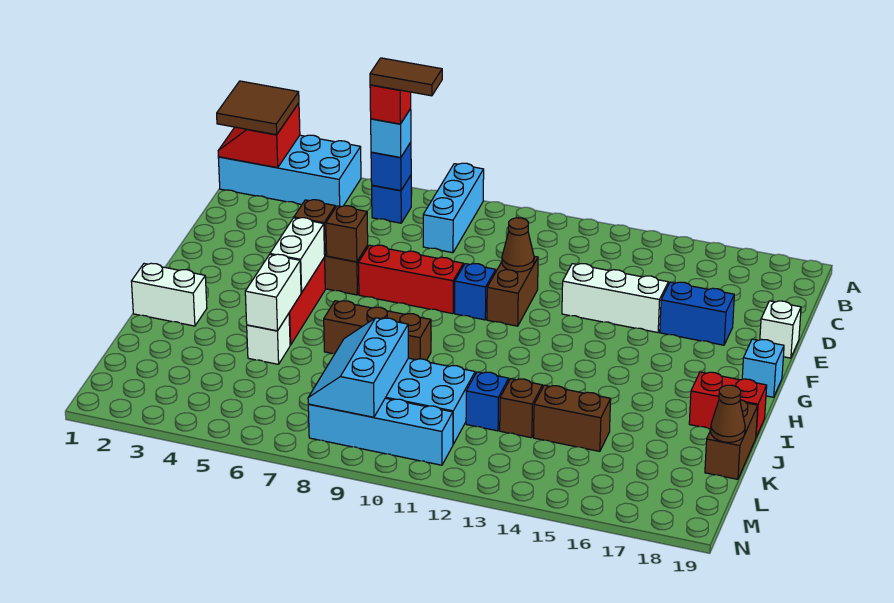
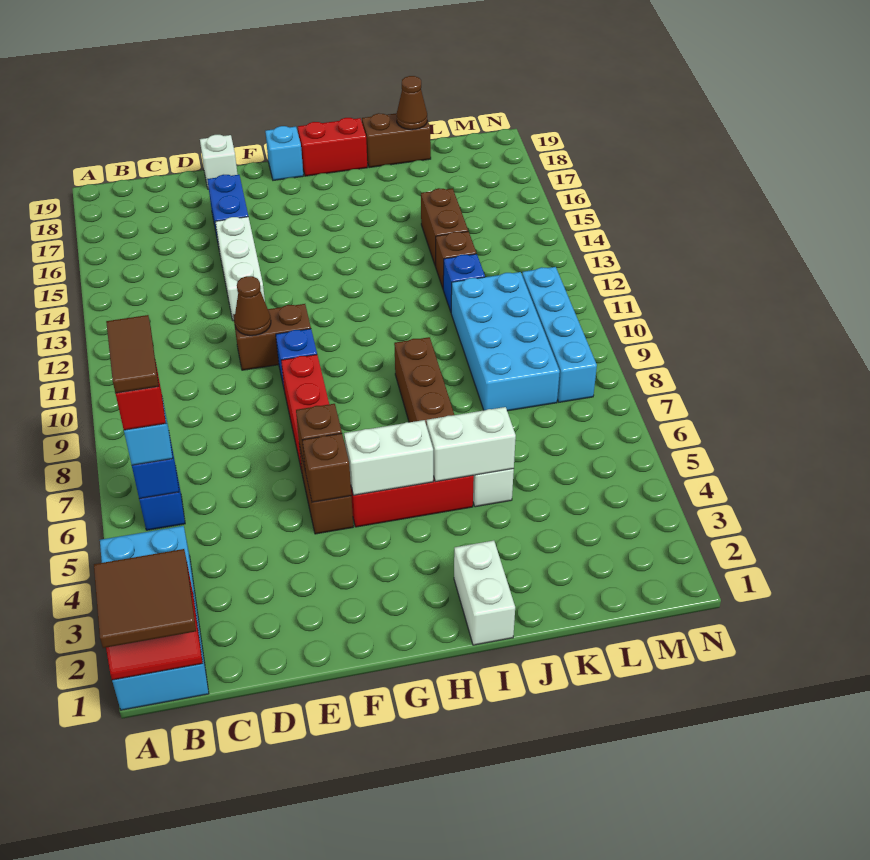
cyan 1x3 brick [423,163,484,253] -> none
red 1x2 brick [689,372,767,437] -> red 1x2 brick turned to [298,118,367,176]
cyan 2x3 slope [308,318,408,417] -> none

